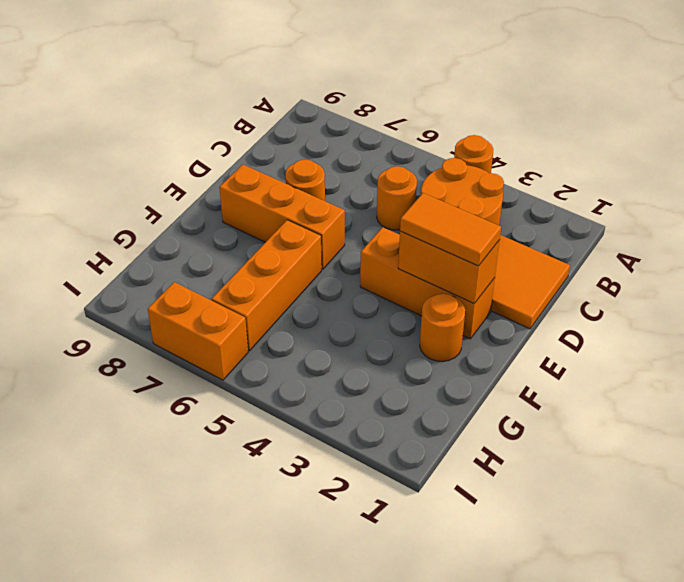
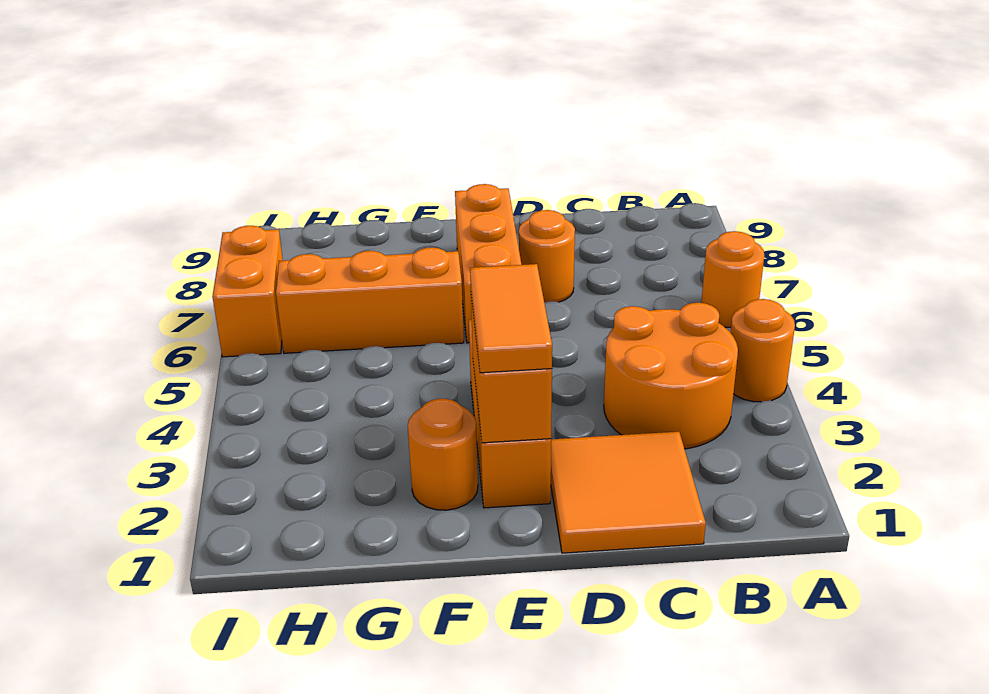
orange 1x1 round brick [377,166,417,230] -> orange 1x1 round brick moved to [701,231,764,327]

